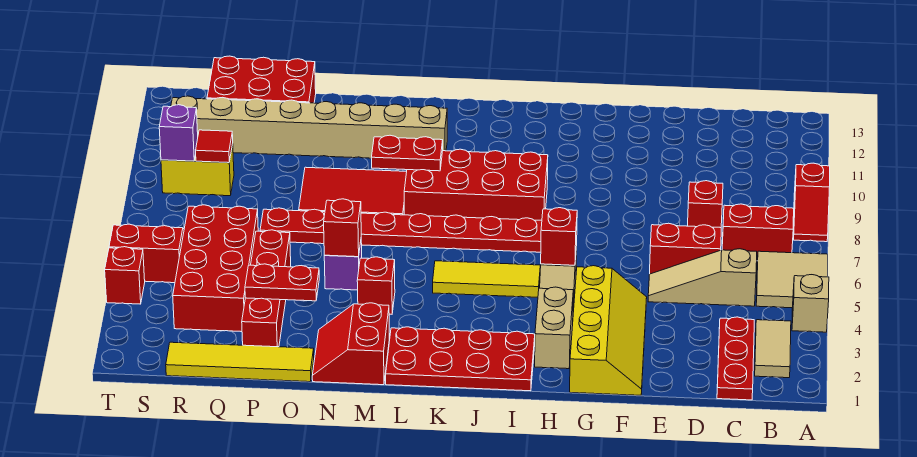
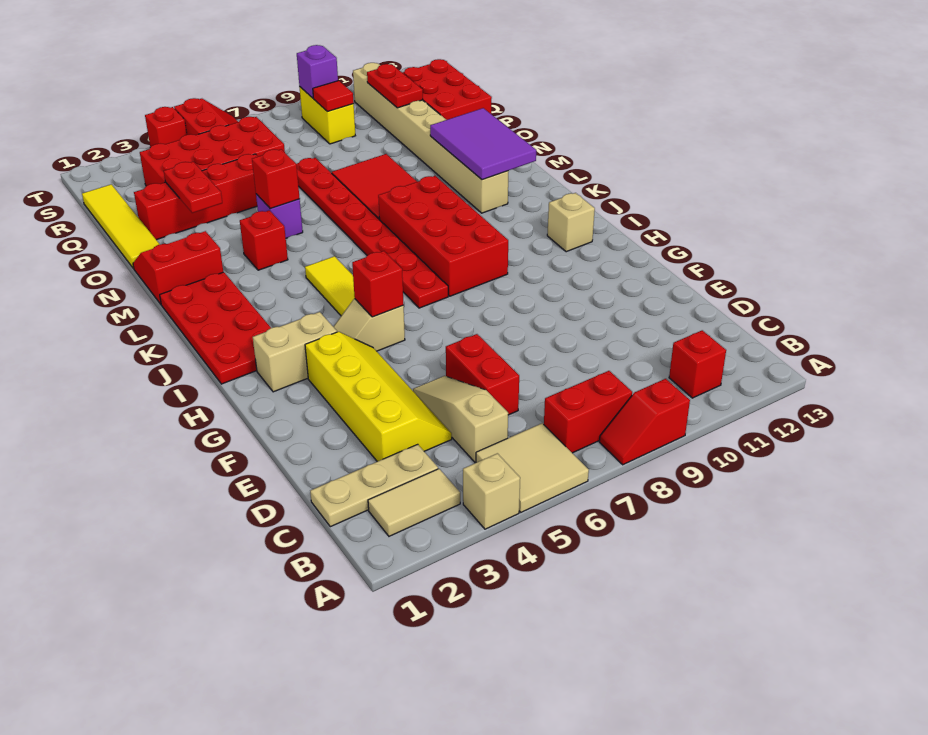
red 1x2 brick [722,204,794,261] -> red 1x2 brick turned to [544,371,632,453]
red 1x3 plate [717,317,754,400] -> tan 1x3 plate [310,444,438,527]
red 1x1 brick [688,181,723,228] -> red 1x1 brick moved to [669,330,726,398]
yellow 2x4 slope [570,266,647,395] -> yellow 2x4 slope turned to [305,332,452,462]
none -> tan 1x1 brick [547,193,595,252]
red 1x2 plate [371,135,443,171] -> red 1x2 plate moved to [367,64,423,108]
none -> purple 2x3 tile [430,108,536,180]

